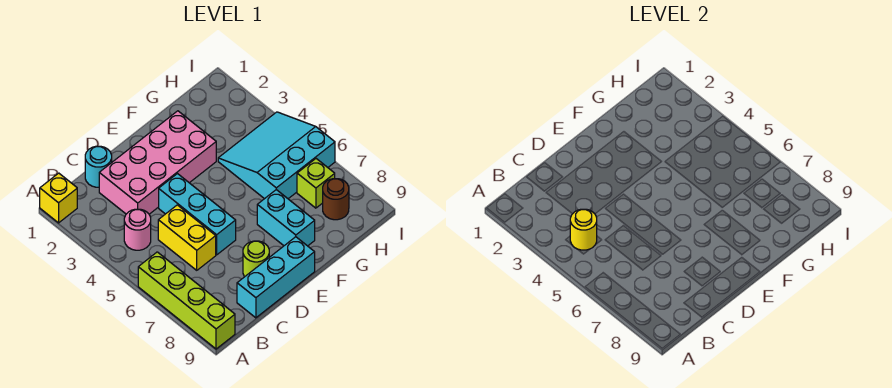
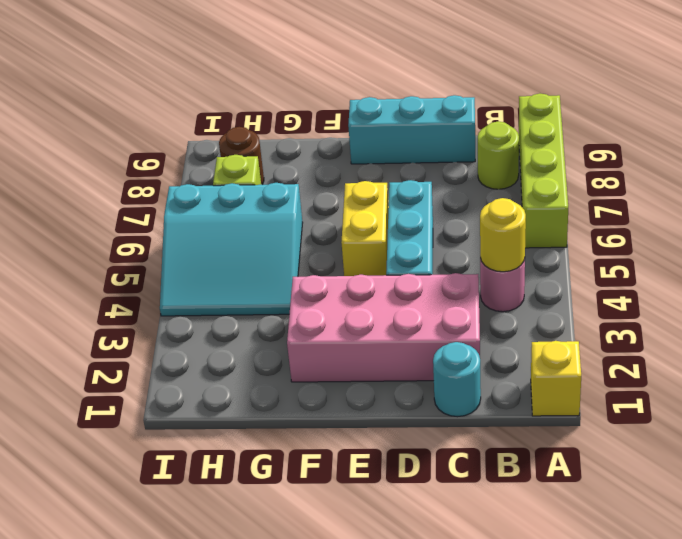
yellow 1x2 brick [158,205,216,270] -> yellow 1x2 brick moved to [341,181,389,276]
lime 1x1 round brick [243,241,269,277] -> lime 1x1 round brick moved to [478,121,519,189]
cyan 1x2 brick [257,190,315,246] -> none

